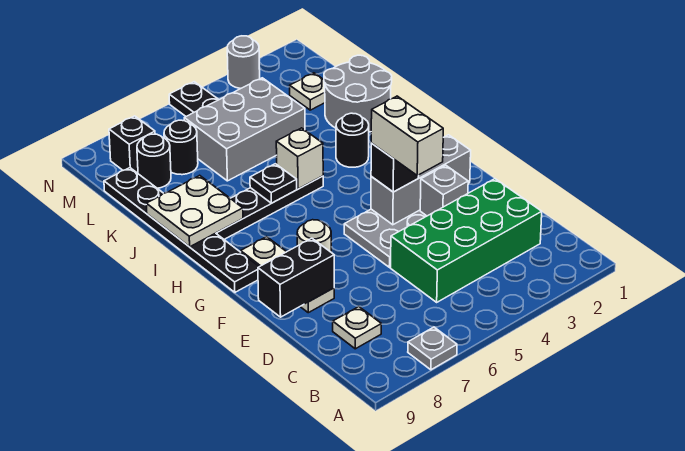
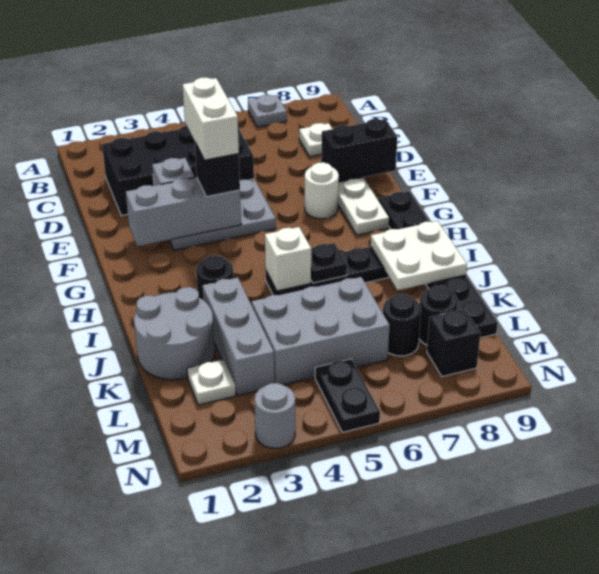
green 2x4 brick [391,179,542,302] -> black 2x4 brick [102,125,254,216]
none -> grey 1x3 brick [202,278,274,396]

